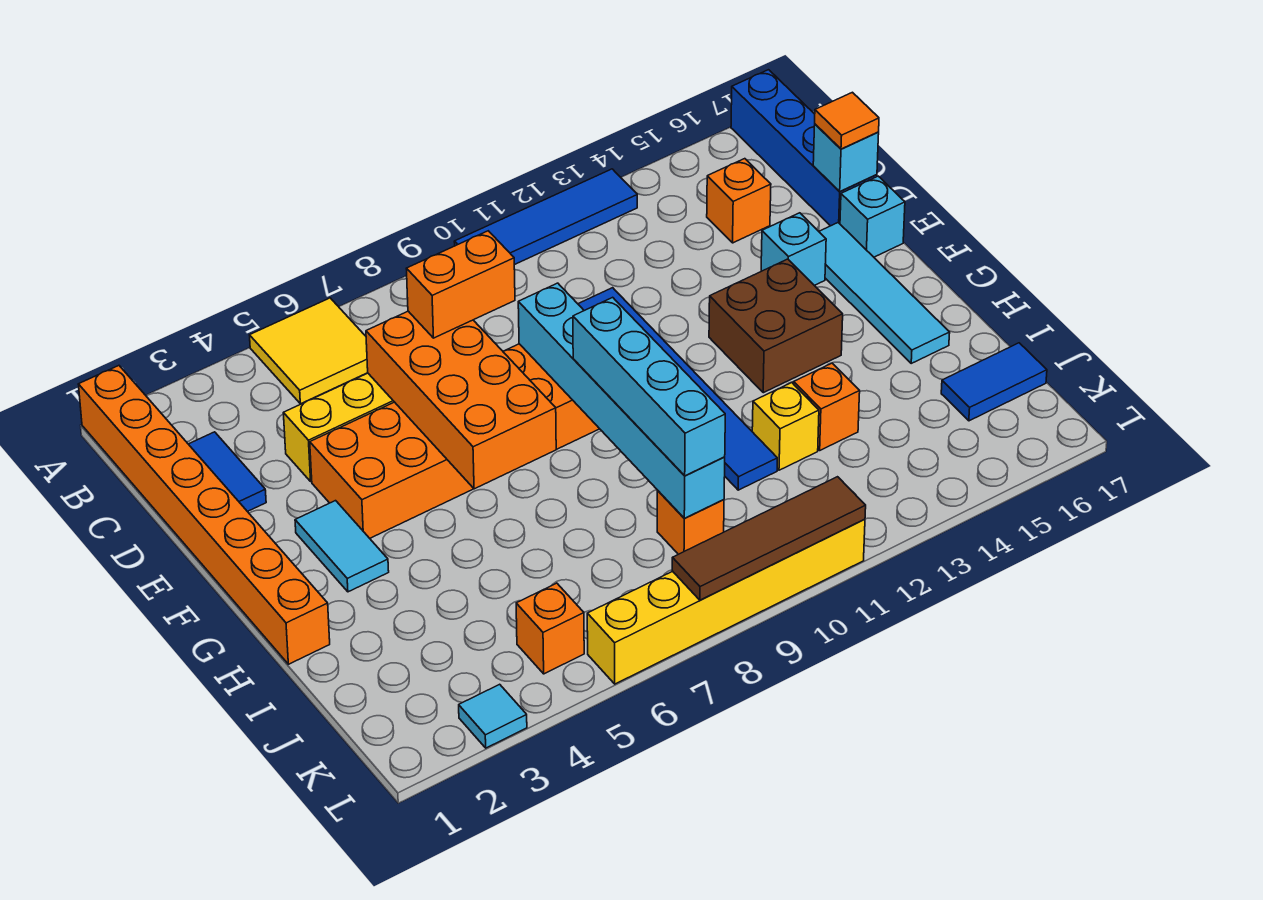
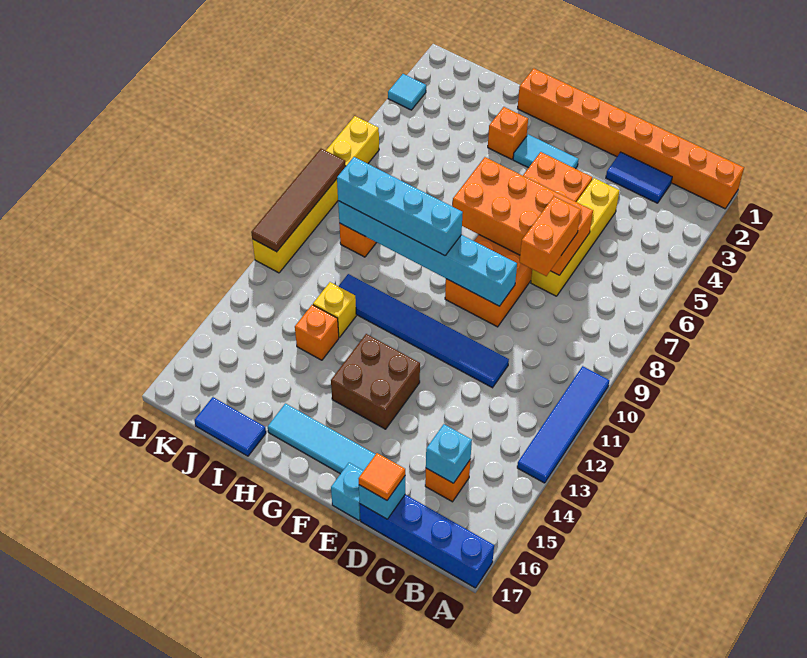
yellow 2x2 tile [250,298,368,404] -> none
cyan 1x1 brick [761,213,826,285] -> cyan 1x1 brick moved to [426,424,472,483]
blue 1x2 tile [941,343,1047,421] -> blue 1x2 tile turned to [194,397,266,456]
orange 1x1 brick [516,583,584,674] -> orange 1x1 brick moved to [488,107,528,159]

